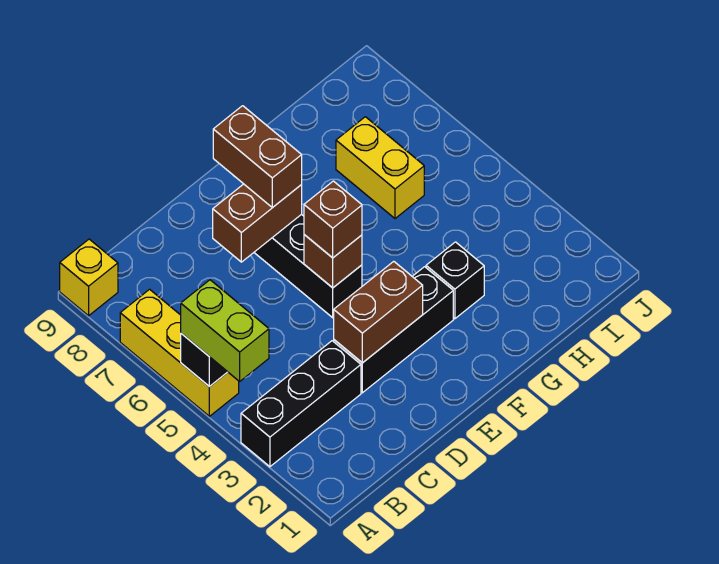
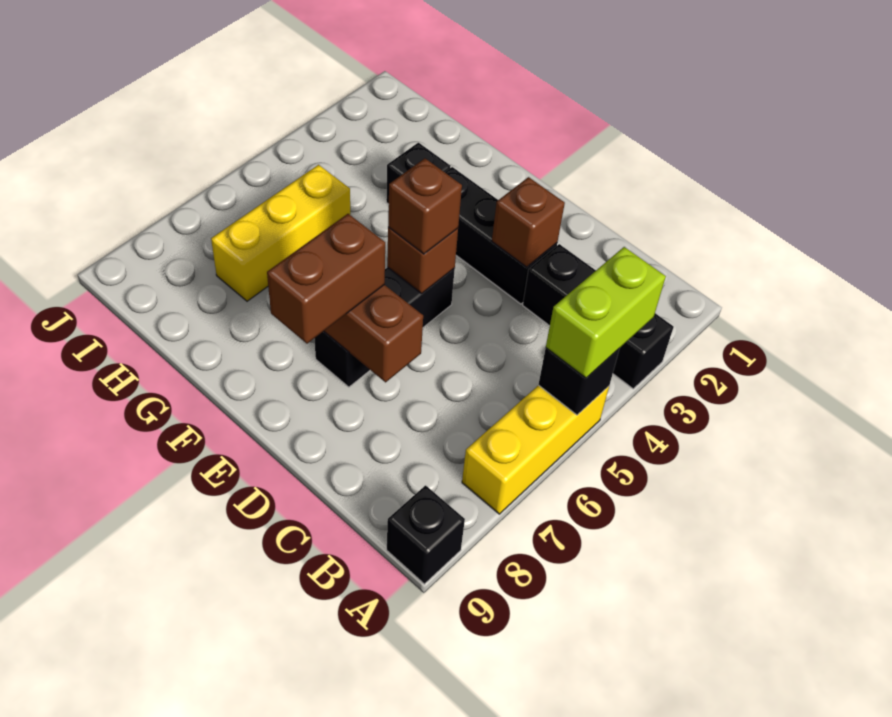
yellow 1x1 brick [60,239,118,316] -> black 1x1 brick [387,485,465,584]
brown 1x2 brick [334,261,423,363] -> brown 1x1 brick [492,177,565,267]
yellow 1x2 brick [336,117,424,218] -> yellow 1x3 brick [211,165,350,301]

